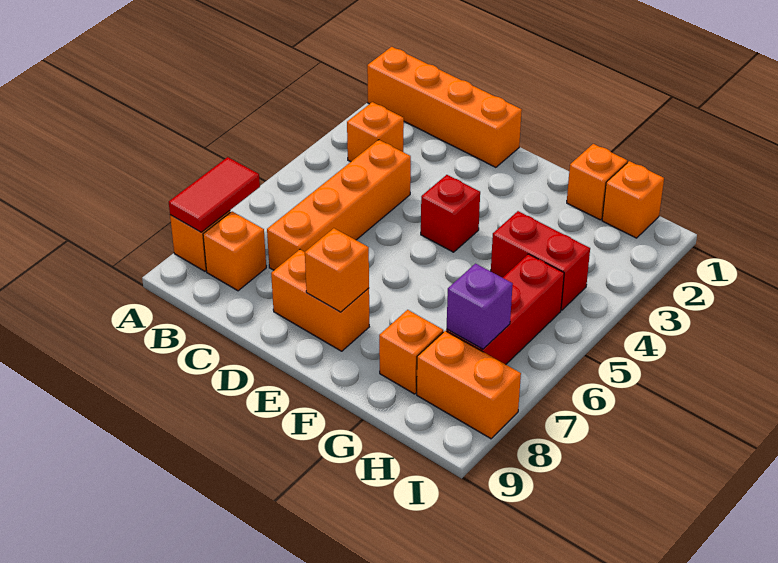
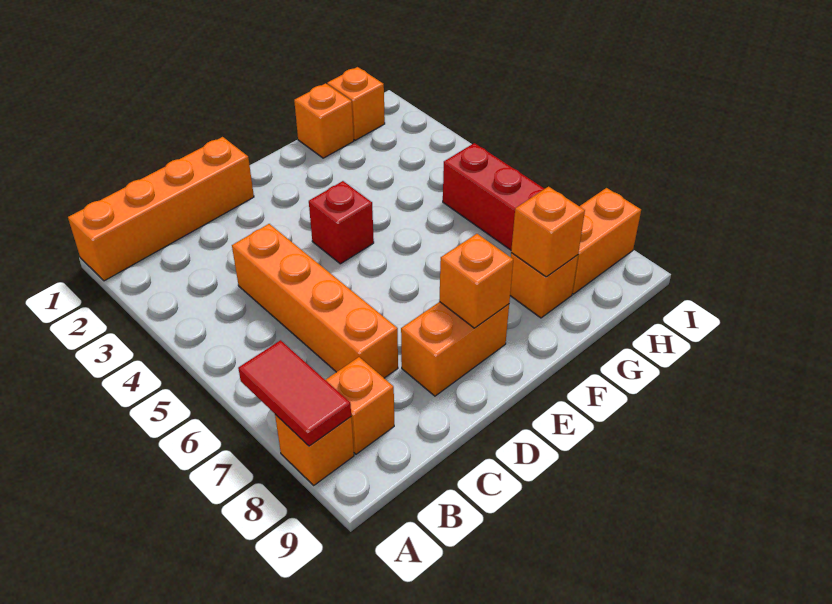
orange 1x1 brick [347,102,404,162] -> orange 1x1 brick moved to [511,187,585,277]
red 1x2 brick [491,211,590,310] -> none
purple 1x1 brick [447,264,513,349] -> none

